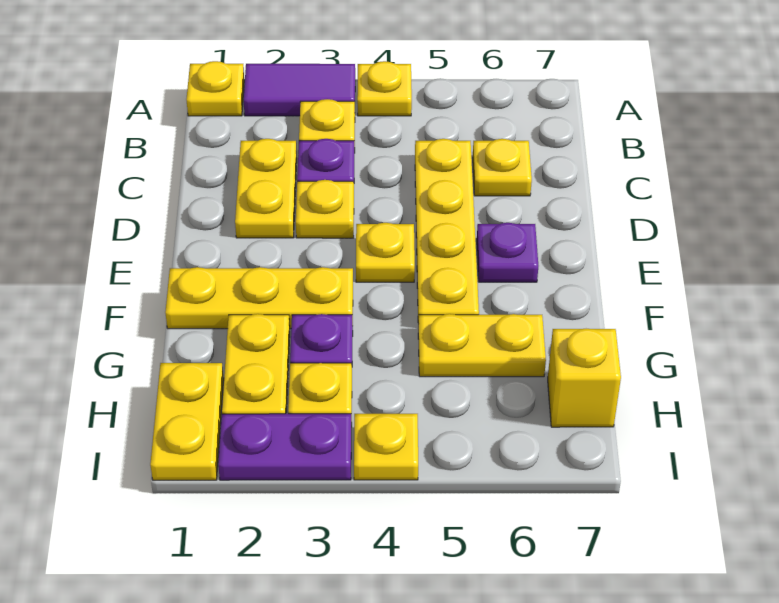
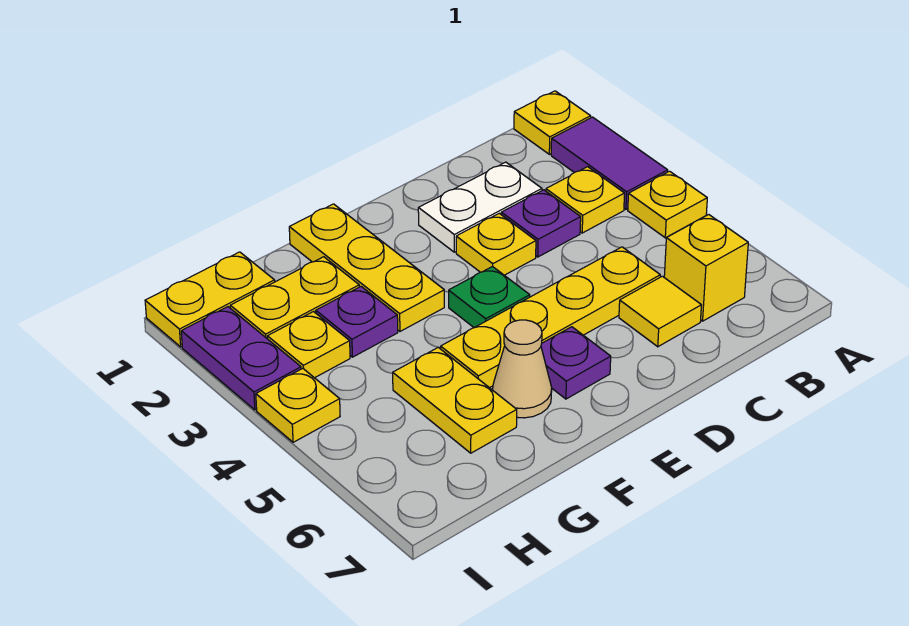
yellow 1x2 plate [235,139,297,238] -> white 1x2 plate [418,162,542,252]
yellow 1x1 plate [473,139,532,196] -> yellow 1x1 tile [619,276,701,347]
yellow 1x1 plate [356,223,415,282] -> green 1x1 plate [449,266,530,328]
none -> tan 1x1 cone [493,320,552,418]
yellow 1x1 brick [548,329,621,427] -> yellow 1x1 brick moved to [664,215,748,321]

